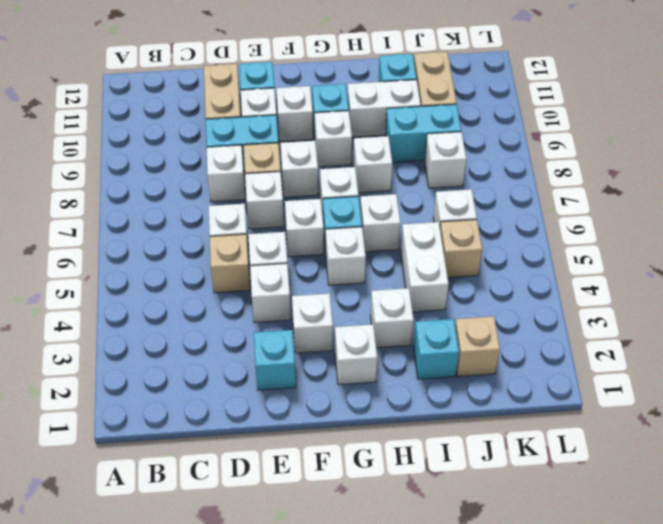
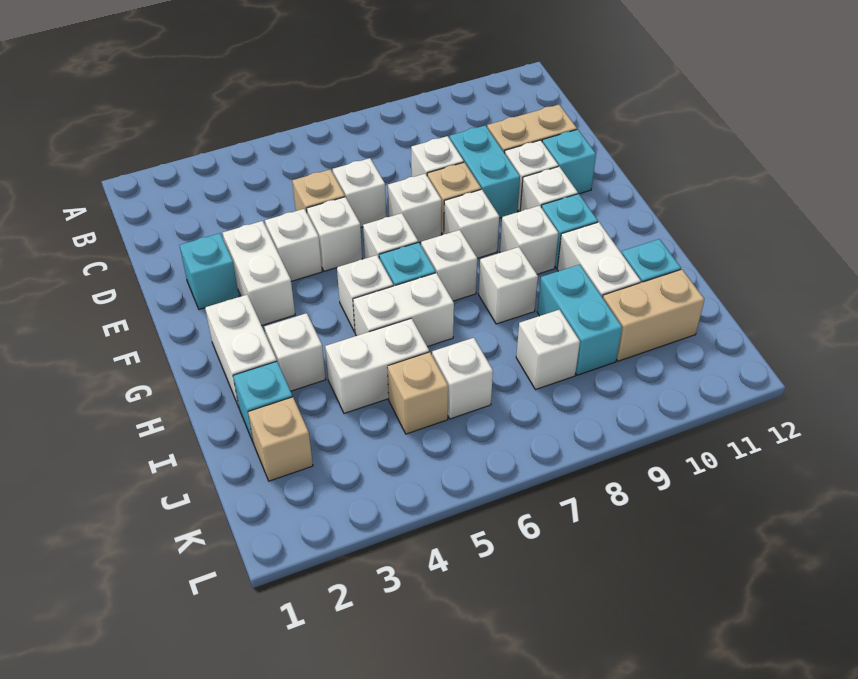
white 1x1 brick [292,293,333,353] -> white 1x2 brick [223,221,295,325]
white 1x1 brick [335,324,377,385] -> white 1x2 brick [205,295,277,407]
white 1x1 brick [360,194,400,252] -> white 1x2 brick [353,273,454,347]

